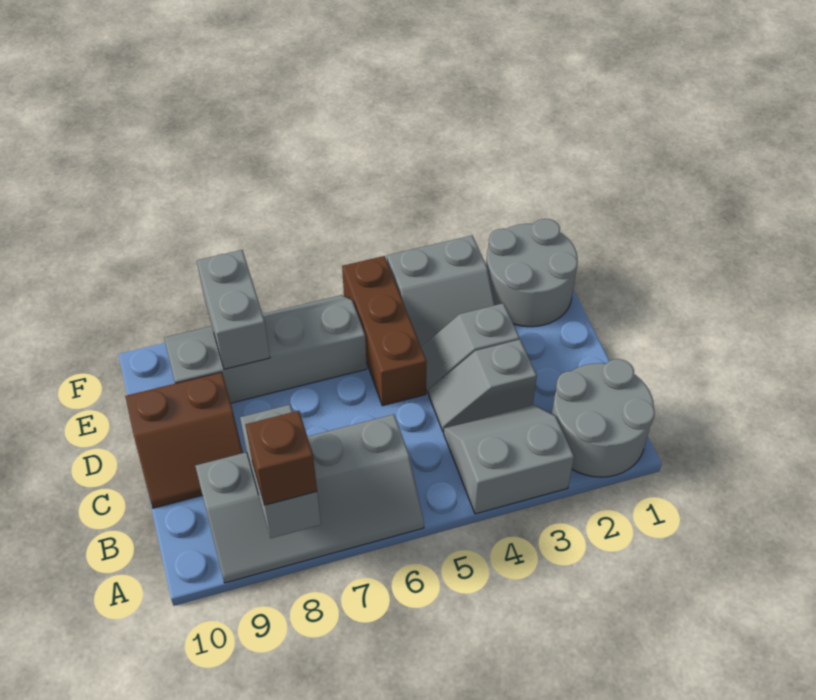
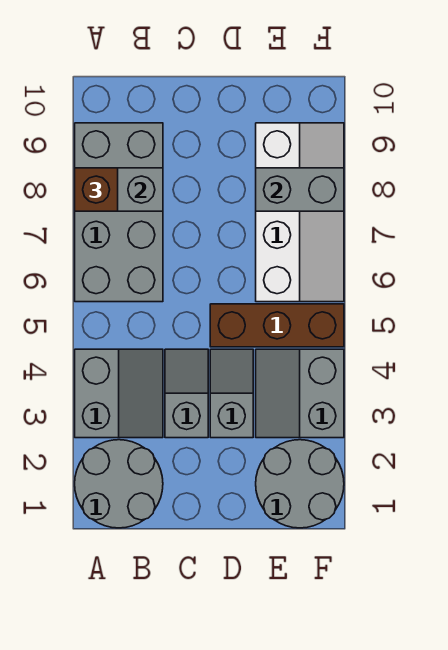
grey 2x4 slope [195,414,424,583] -> grey 2x4 brick [75,123,163,302]
brown 2x2 slope [125,372,243,508] -> none
grey 2x4 slope [164,295,367,403] -> white 2x4 slope [256,123,344,302]

